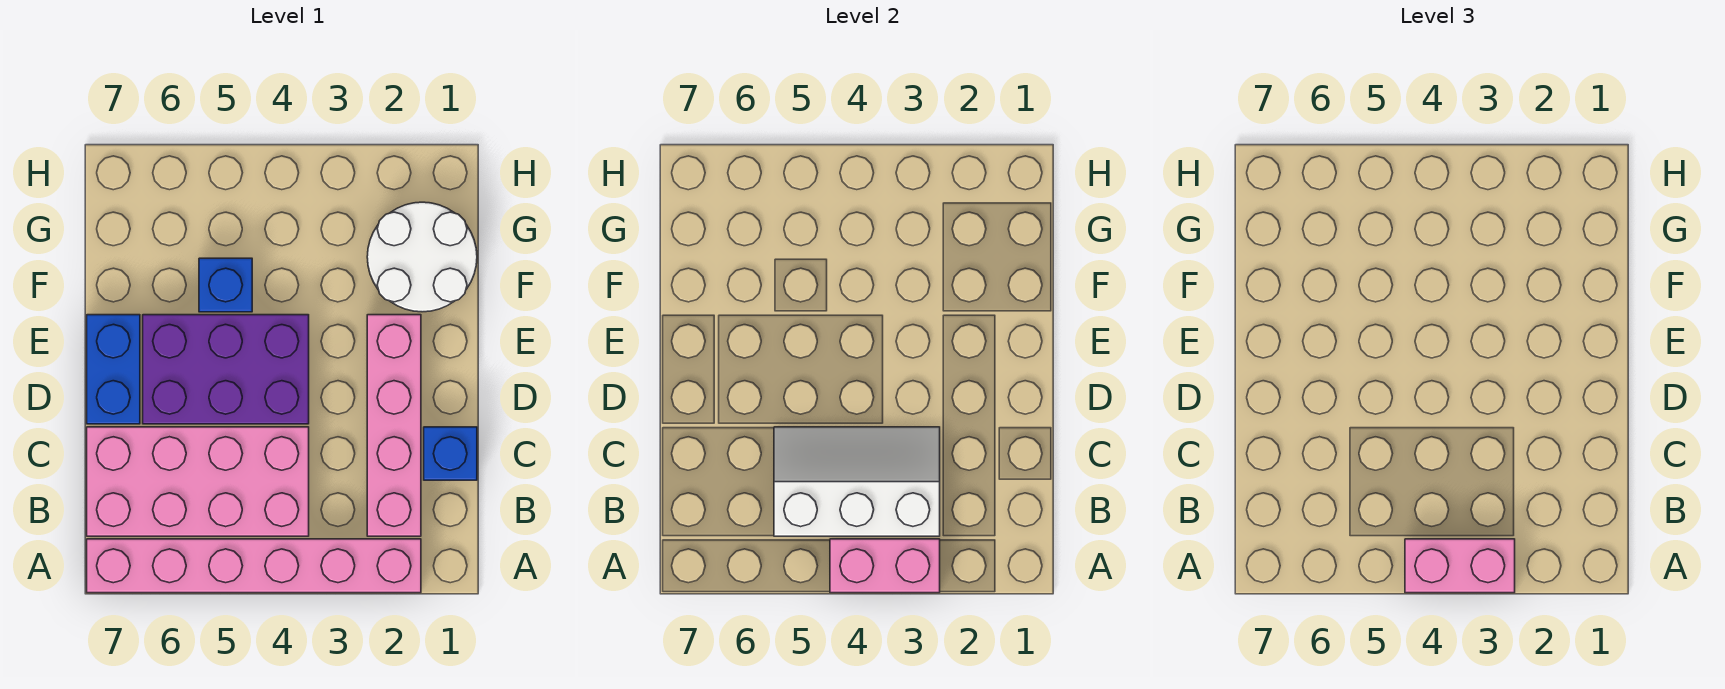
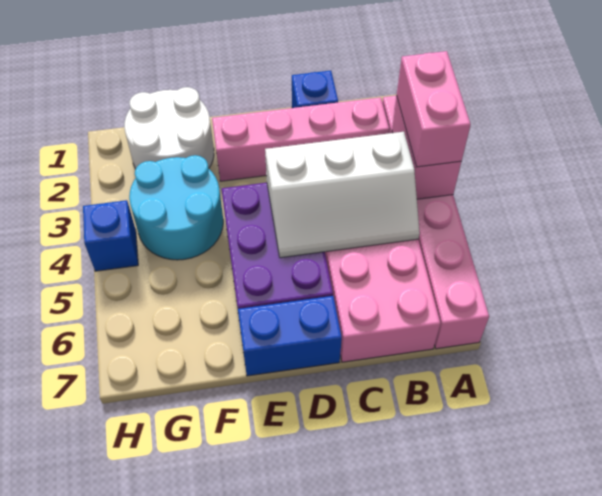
white 2x3 slope [774,427,940,536] -> white 2x3 slope turned to [265,132,420,258]
none -> cyan 2x2 round brick [129,155,223,260]
blue 1x1 brick [199,258,252,312] -> blue 1x1 brick moved to [83,200,138,271]

